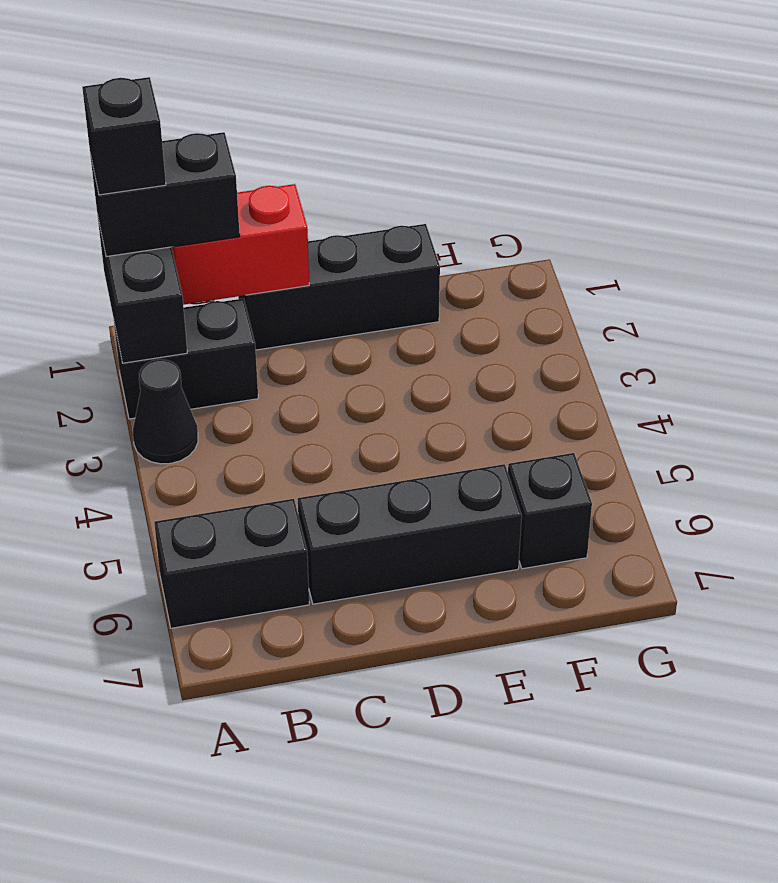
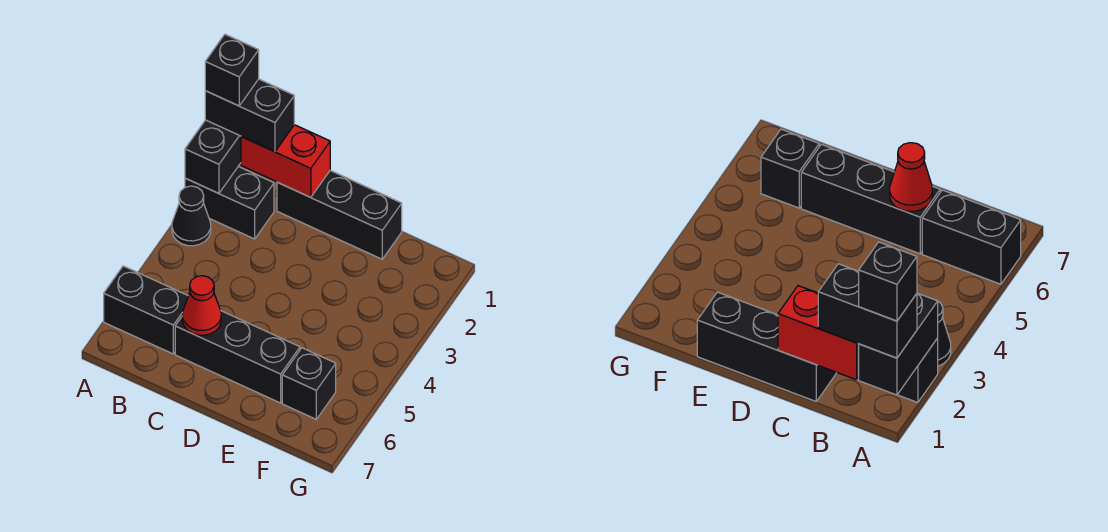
none -> red 1x1 cone [182,276,221,335]

